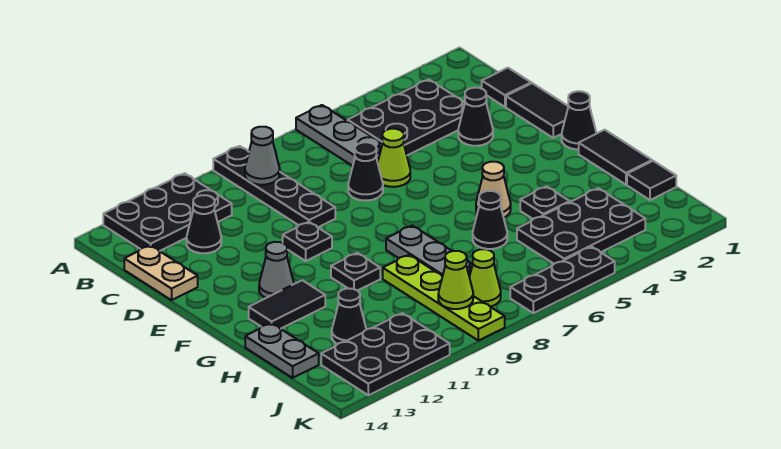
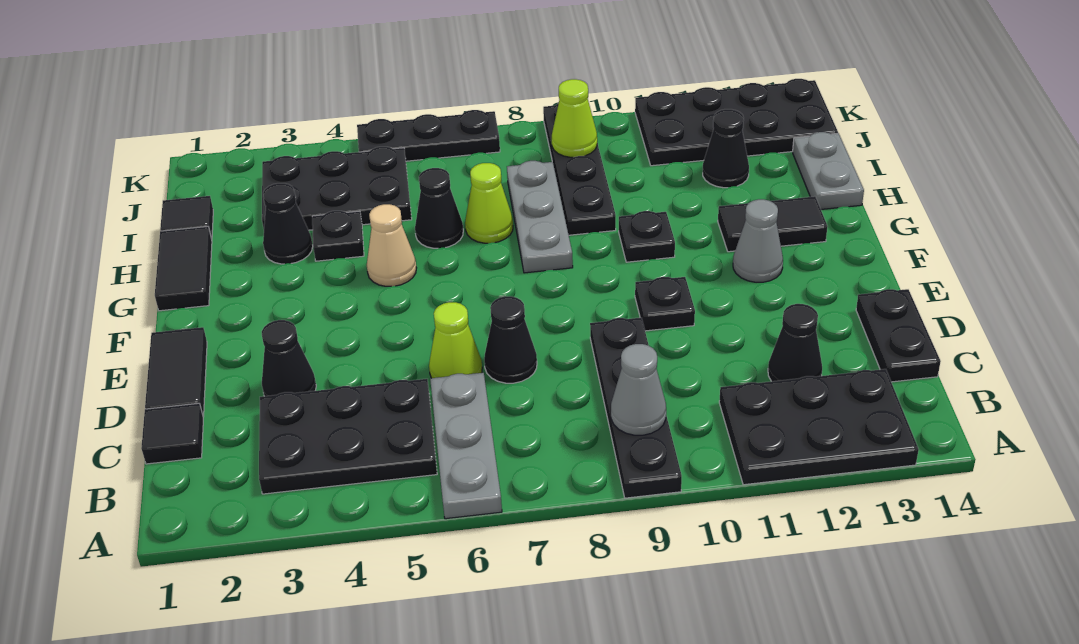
tan 1x2 plate [124,245,198,300] -> black 1x2 plate [856,289,941,382]
black 1x1 cone [562,91,596,149] -> black 1x1 cone moved to [263,183,313,264]
lime 1x4 plate [383,255,505,341] -> black 1x4 plate [543,103,616,235]
lime 1x1 cone [469,249,501,307] -> lime 1x1 cone moved to [465,163,513,243]
black 2x3 plate [321,313,450,395] -> black 2x4 plate [635,79,838,166]

